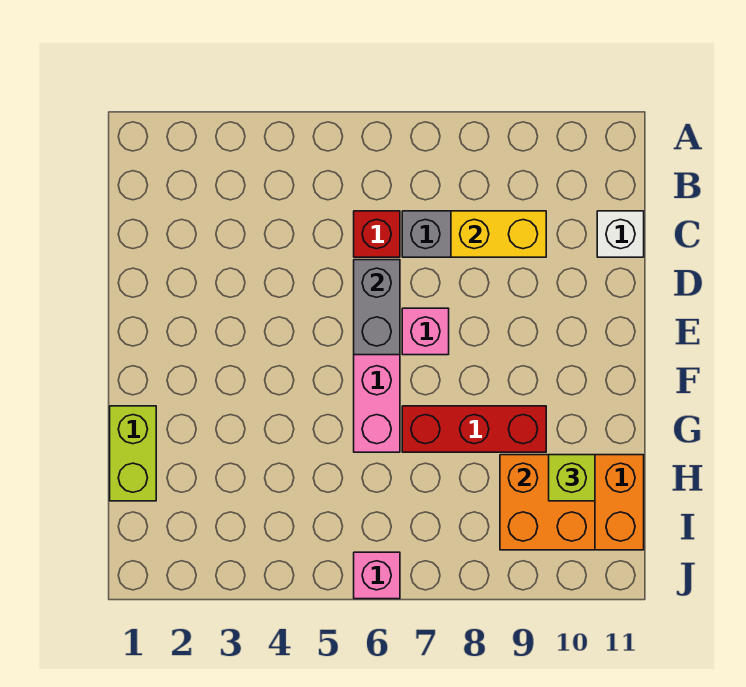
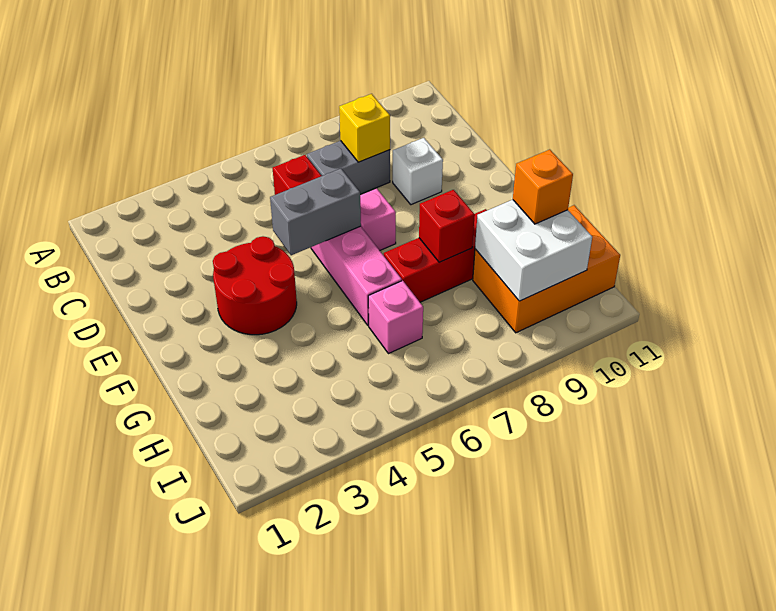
yellow 1x2 brick [451,211,546,257] -> yellow 1x1 brick [339,94,390,162]
white 1x1 brick [597,211,644,257] -> white 1x1 brick moved to [393,138,443,205]
grey 1x2 brick [354,260,400,355] -> grey 1x2 brick turned to [270,169,361,255]
none -> red 2x2 round brick [213,236,297,335]
lime 1x2 brick [110,406,156,501] -> none
none -> red 1x1 brick [419,190,475,262]
orange 2x2 brick [500,455,595,550] -> white 2x2 brick [475,200,592,301]
lime 1x1 brick [549,455,595,501] -> orange 1x1 brick [513,150,573,224]
pink 1x1 brick [354,552,400,599] -> pink 1x1 brick moved to [368,281,423,354]

